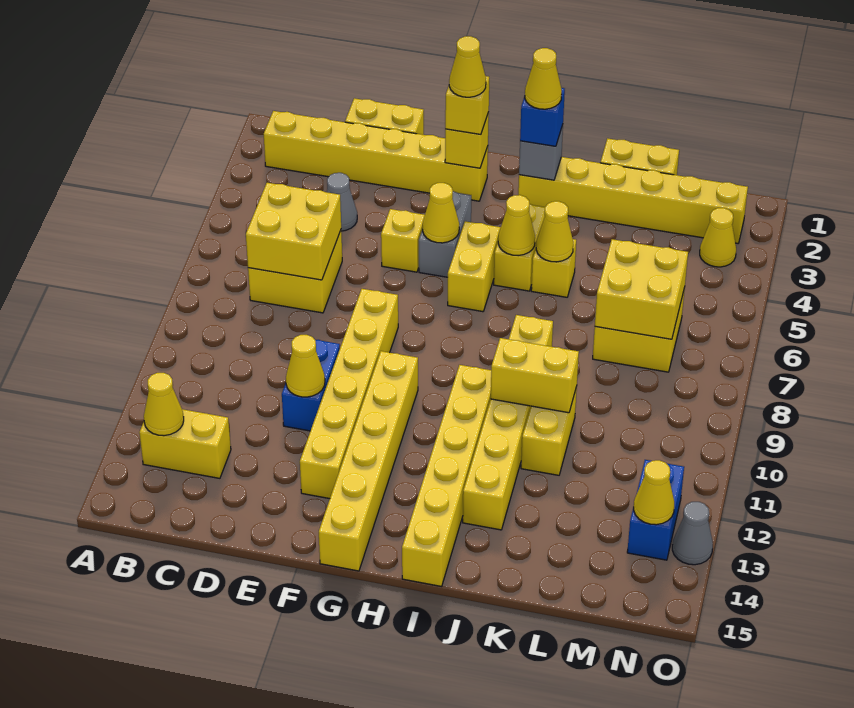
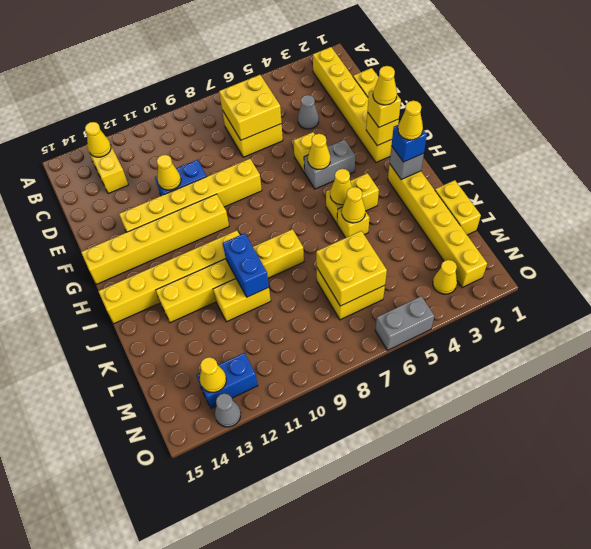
yellow 1x2 brick [448,221,501,312] -> none
yellow 1x2 brick [491,338,579,413] -> blue 1x2 brick [223,233,269,297]
none -> grey 1x2 brick [375,296,434,350]

